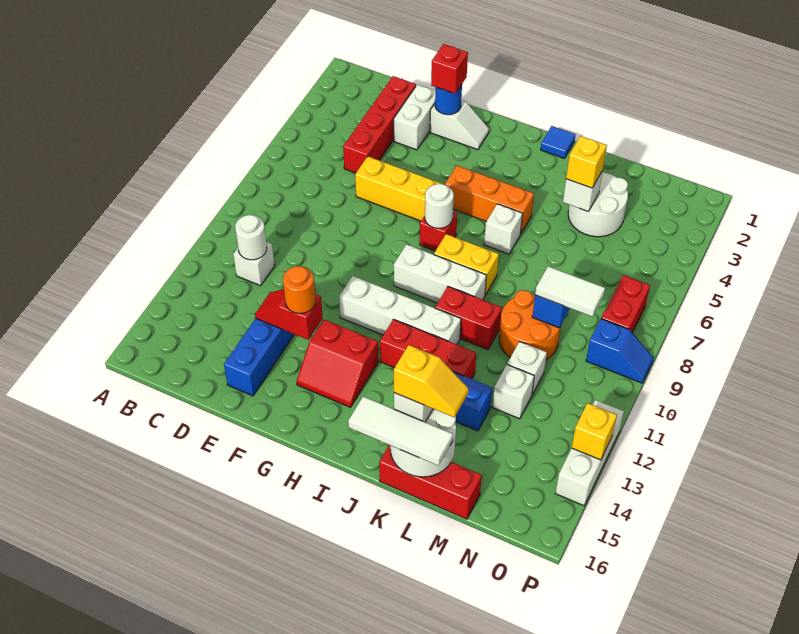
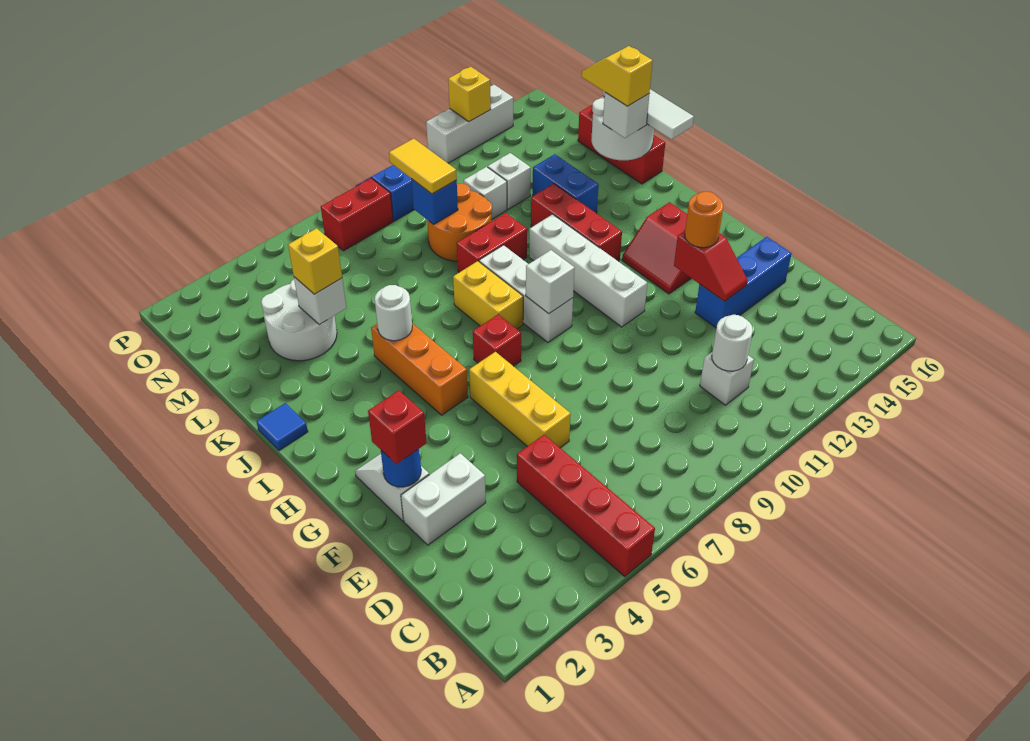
red 1x4 brick [343,76,416,173] -> red 1x4 brick turned to [517,435,655,576]
red 2x2 slope [297,320,378,407] -> red 2x2 slope turned to [622,202,691,294]
white 1x1 round brick [425,184,454,228] -> white 1x1 round brick moved to [375,285,412,341]
white 1x1 brick [484,204,523,254] -> white 1x1 brick moved to [526,250,575,314]
red 1x2 brick [435,287,502,350] -> red 1x2 brick turned to [457,213,527,272]
white 1x2 tile [535,266,605,317] -> yellow 1x2 tile [389,138,457,194]

